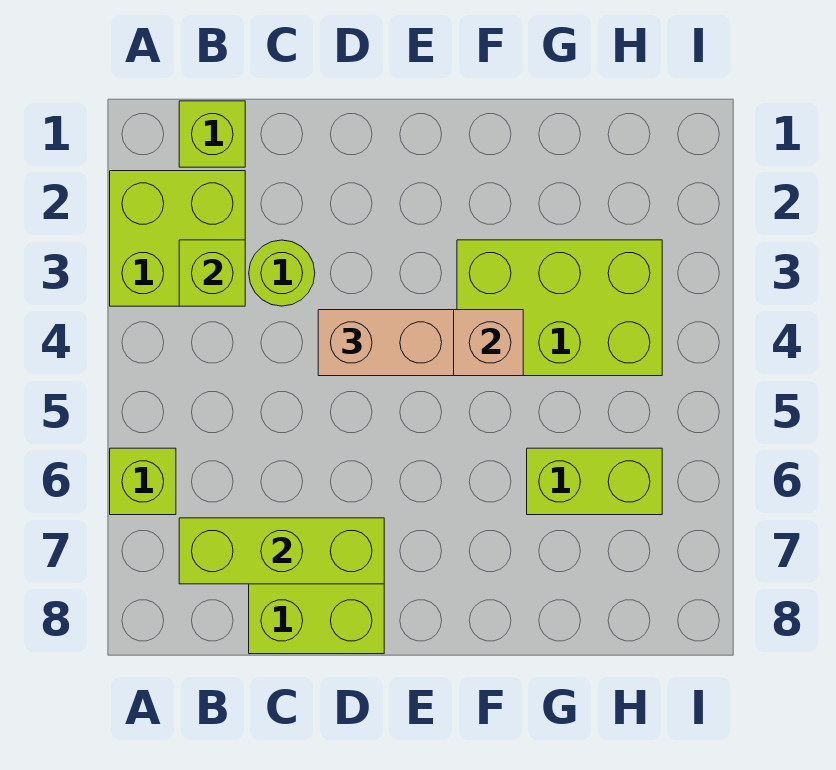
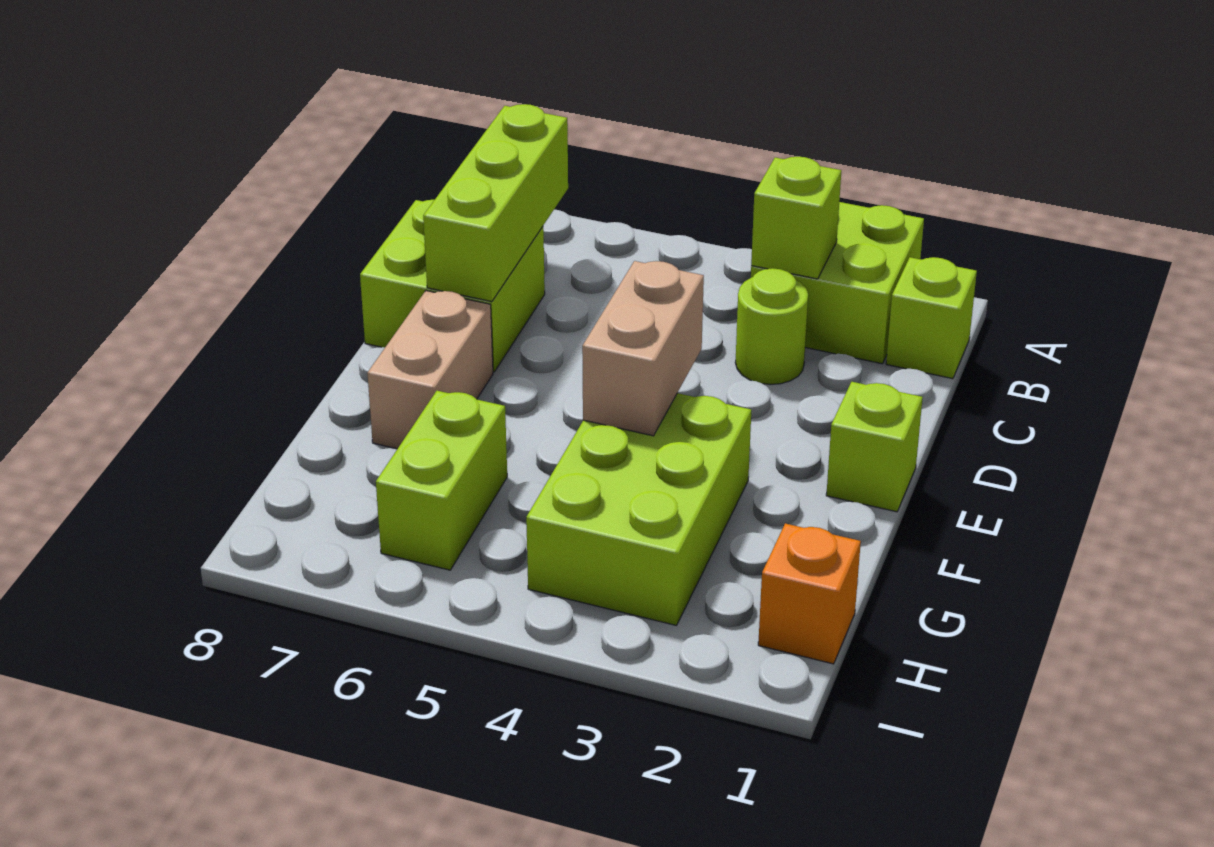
lime 1x1 brick [110,448,176,515] -> lime 1x1 brick moved to [826,382,923,512]
tan 1x2 brick [318,310,454,376] -> tan 1x2 brick moved to [367,291,493,449]
none -> orange 1x1 brick [758,523,861,664]

